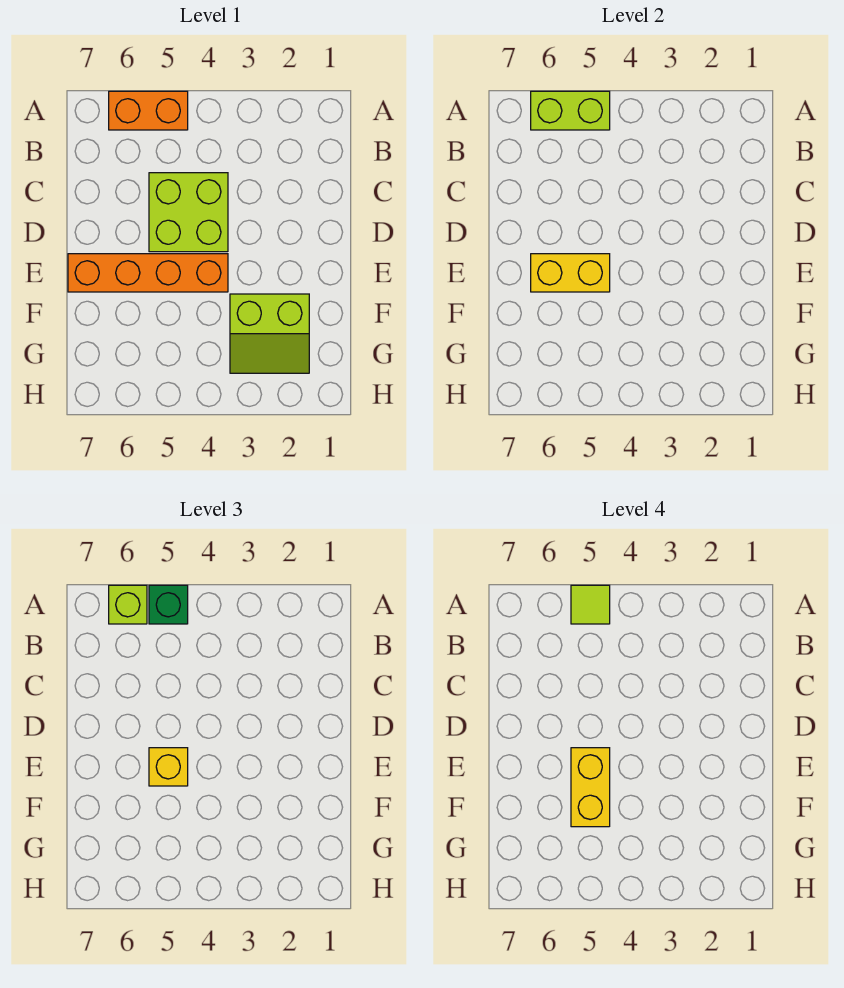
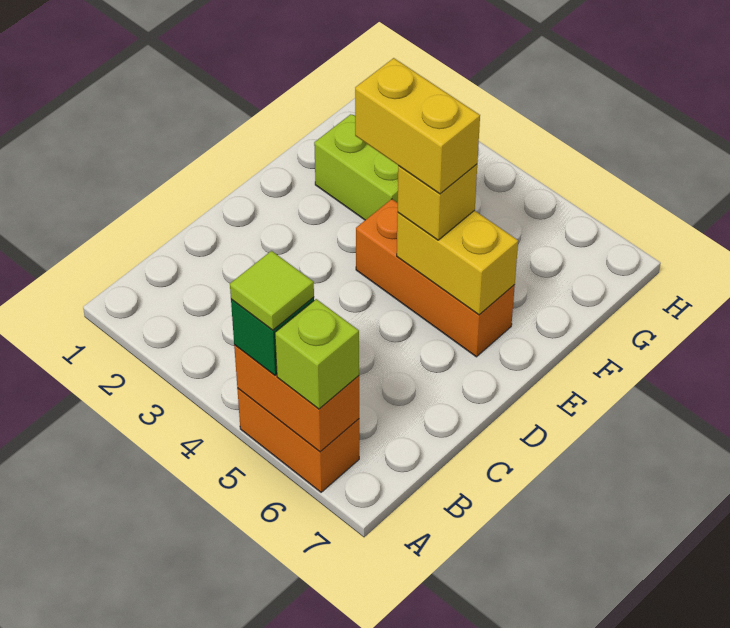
lime 1x2 brick [531,91,610,130] -> orange 1x2 brick [234,345,359,452]
lime 2x2 brick [149,173,228,252] -> none
orange 1x4 brick [68,254,228,292] -> orange 1x3 brick [356,199,515,357]
yellow 1x2 brick [571,748,610,827] -> yellow 1x2 brick turned to [355,58,480,194]

